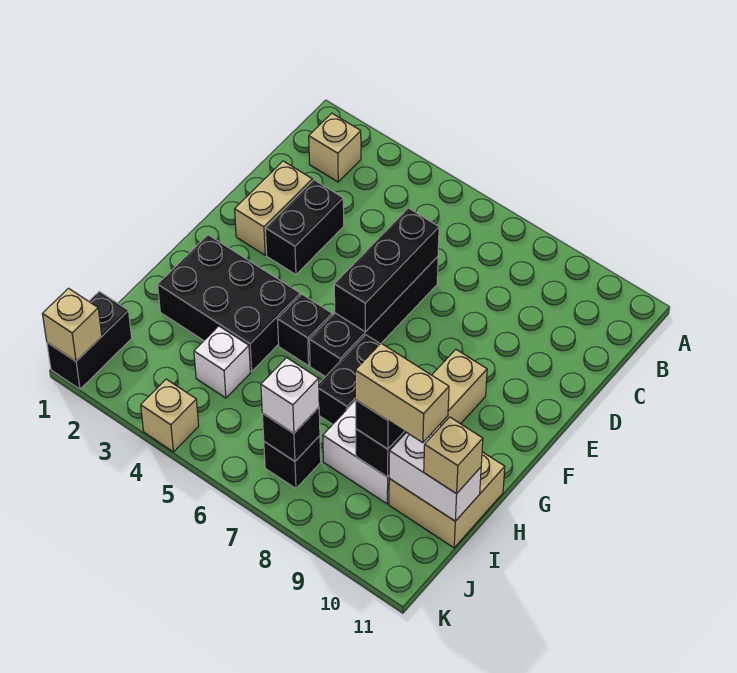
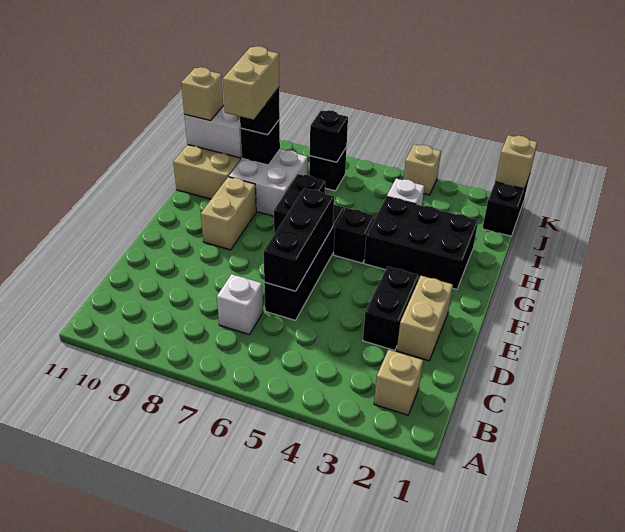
tan 1x2 brick [355,343,449,443] -> tan 1x2 brick turned to [223,46,279,120]
white 1x1 brick [261,358,319,433] -> white 1x1 brick moved to [217,274,263,335]

